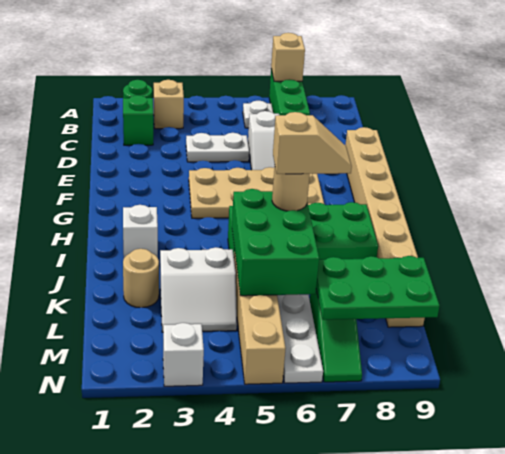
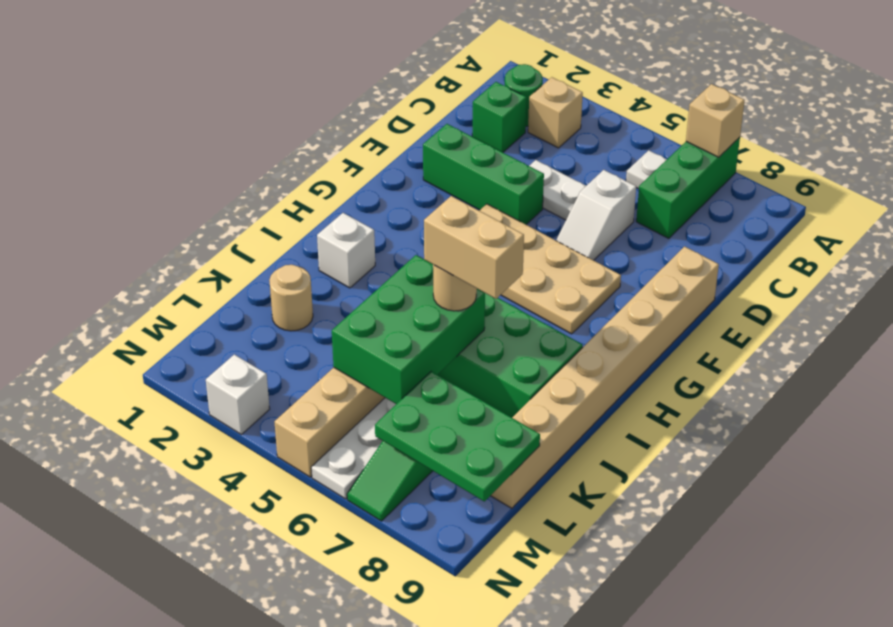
none -> green 1x3 brick [423,124,544,224]
tan 1x2 slope [273,112,352,174] -> tan 1x2 brick [424,196,524,299]
white 2x2 slope [160,247,237,332] -> none

